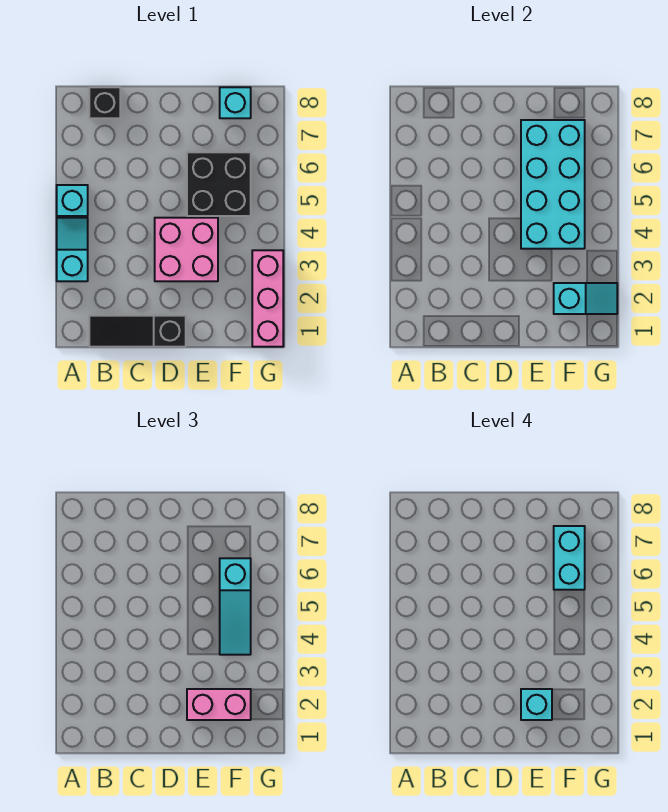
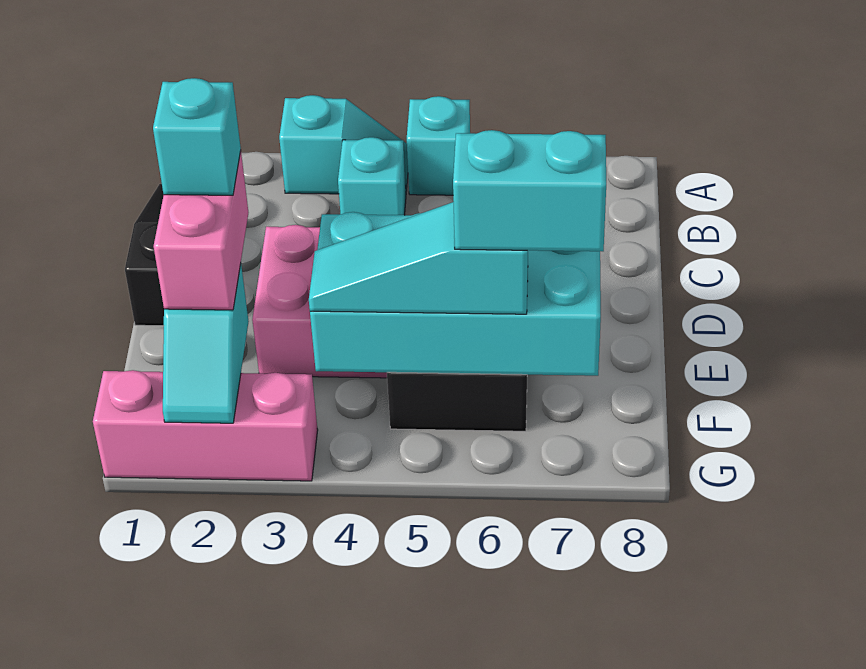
black 1x1 brick [89,87,120,118] -> none
cyan 1x1 brick [220,87,251,118] -> cyan 1x1 brick moved to [338,137,406,215]

